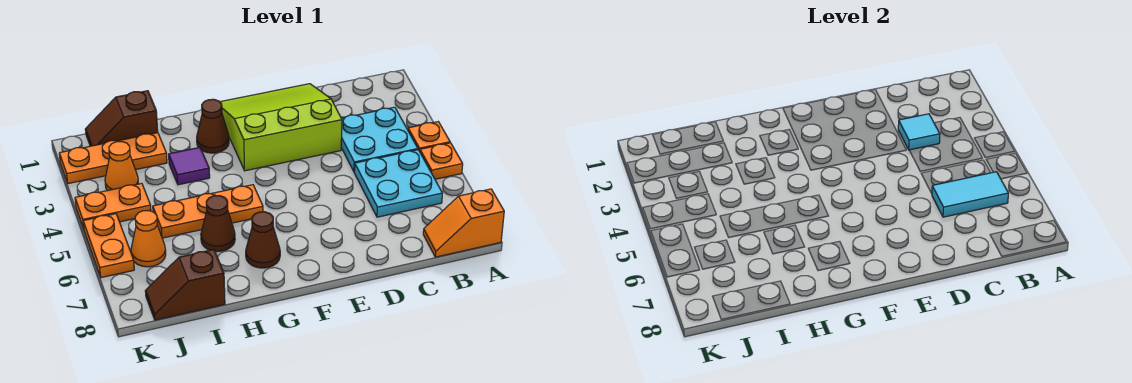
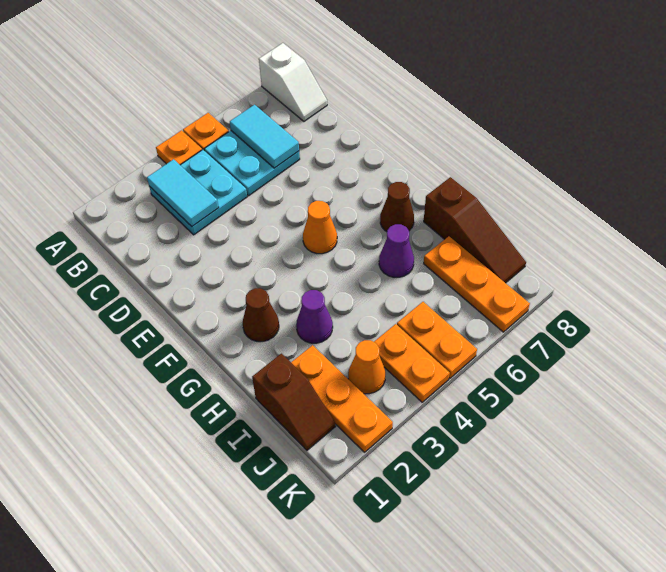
orange 1x2 slope [423,189,504,257] -> white 1x2 slope [259,43,327,121]
cyan 1x1 tile [898,114,940,150] -> cyan 1x2 tile [147,159,219,226]
lime 3x3 slope [220,84,342,171] -> none
orange 1x3 plate [153,185,263,238] -> orange 1x3 plate moved to [424,236,530,332]
purple 1x1 tile [169,147,210,185] -> purple 1x1 cone [296,290,333,343]
brown 1x1 cone [201,196,235,252] -> purple 1x1 cone [379,224,414,277]
brown 1x2 slope [145,250,225,320] -> brown 1x3 slope [424,177,526,283]
orange 1x1 cone [131,211,166,267] -> orange 1x1 cone moved to [303,201,337,254]
orange 1x2 plate [83,214,134,278] -> orange 1x2 plate turned to [397,302,477,378]

